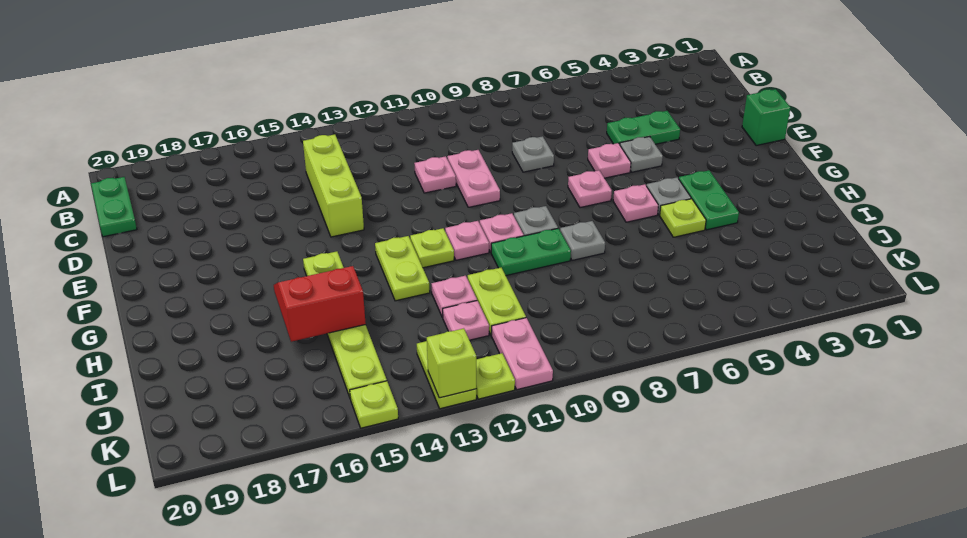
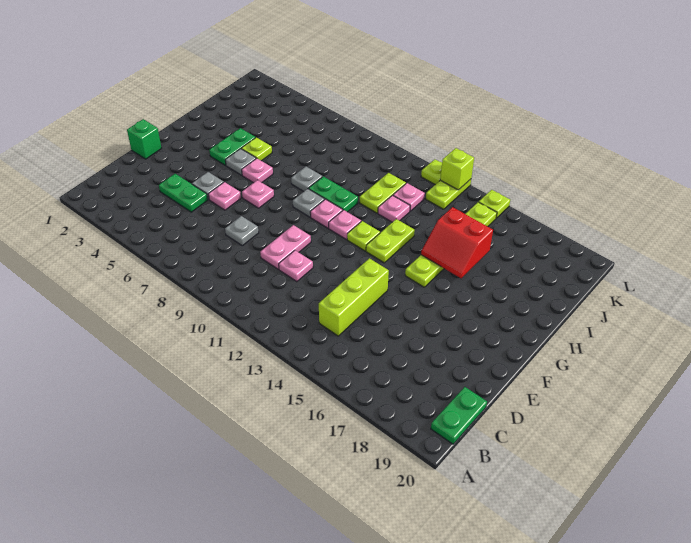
pink 1x2 plate [491,318,553,390] -> none

